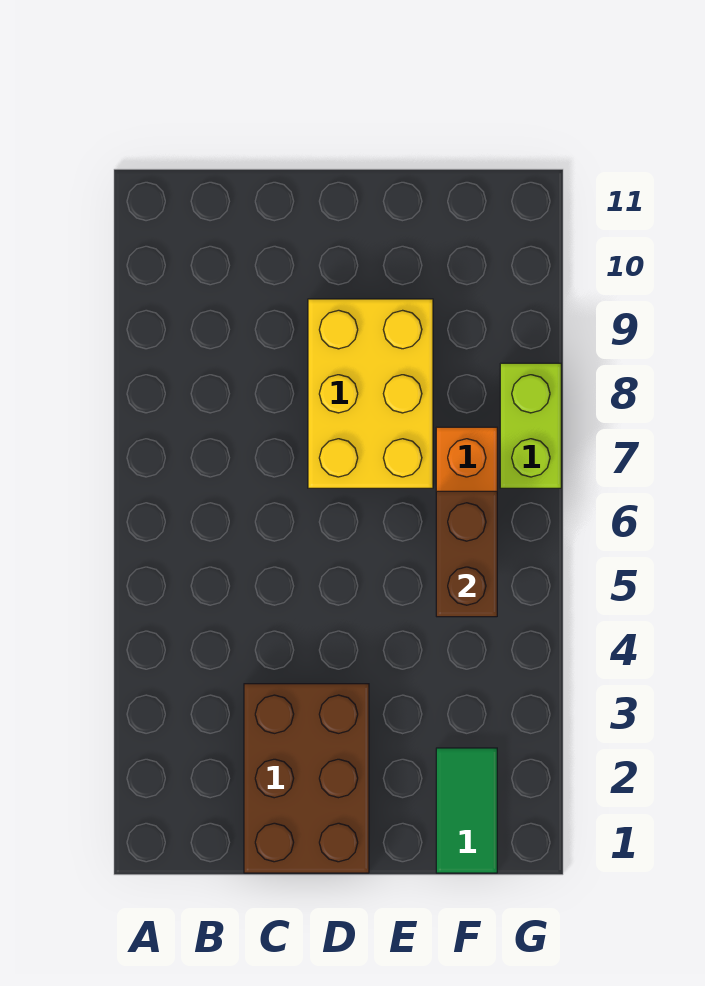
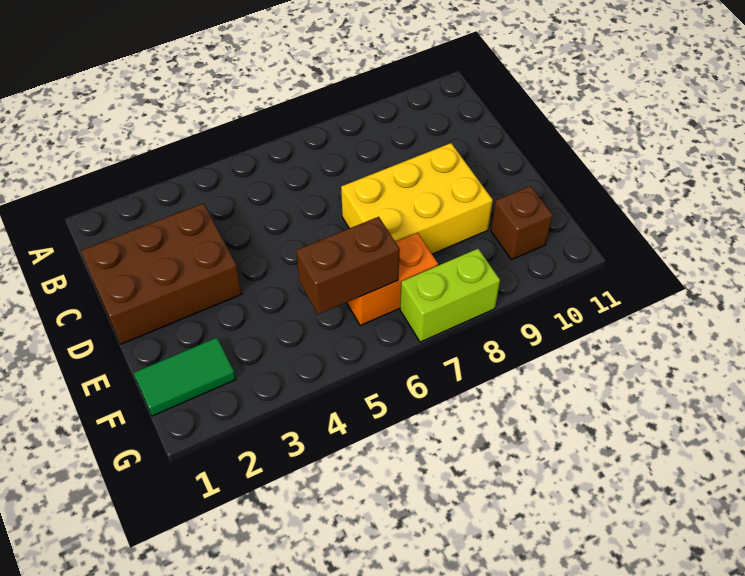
none -> brown 1x1 brick [491,186,553,260]

